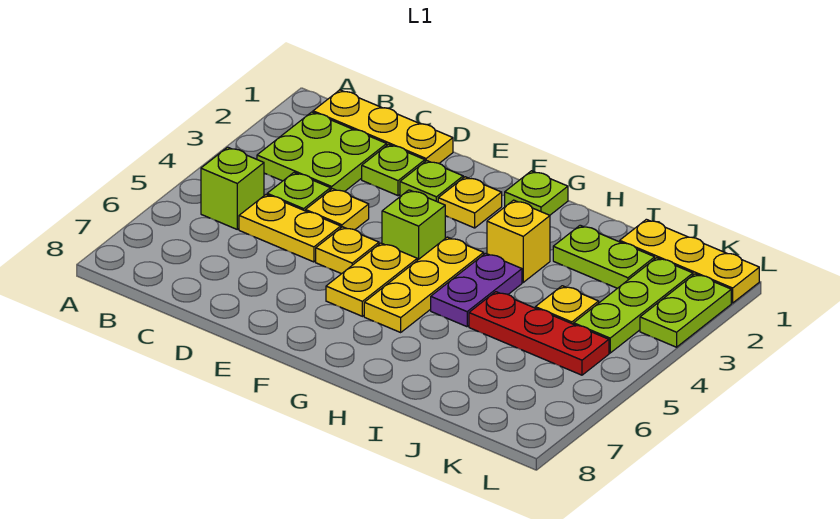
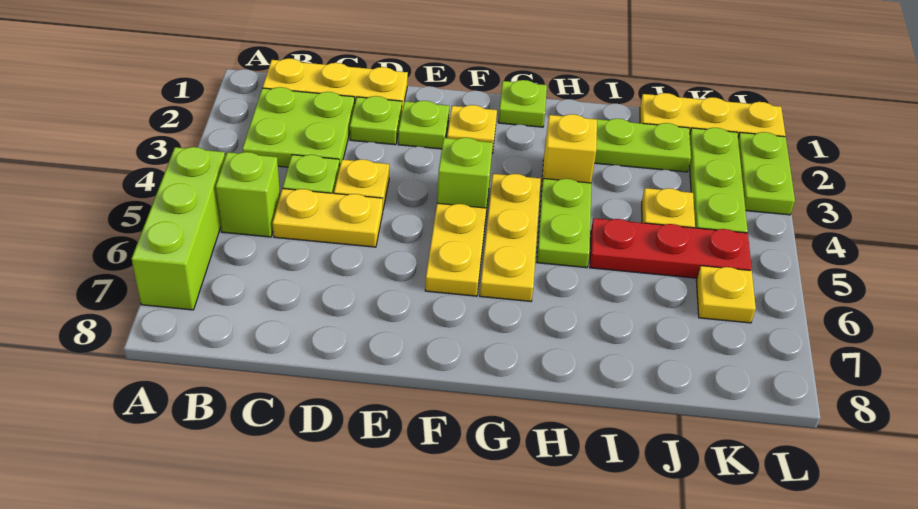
none -> lime 1x3 brick [132,147,225,310]
yellow 1x1 plate [316,227,379,274] -> yellow 1x1 plate moved to [696,266,756,323]
purple 1x2 plate [431,253,522,327] -> lime 1x2 plate [537,179,591,268]

